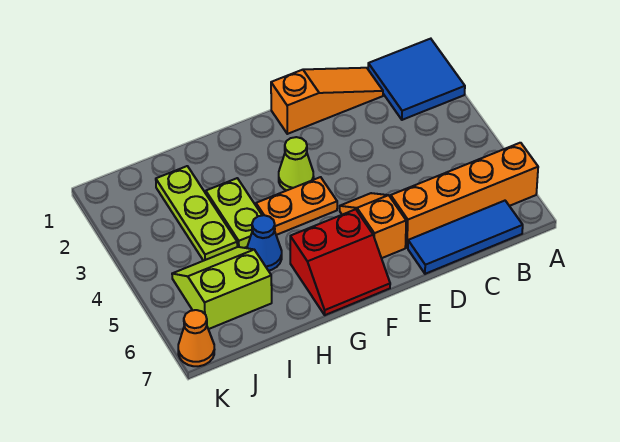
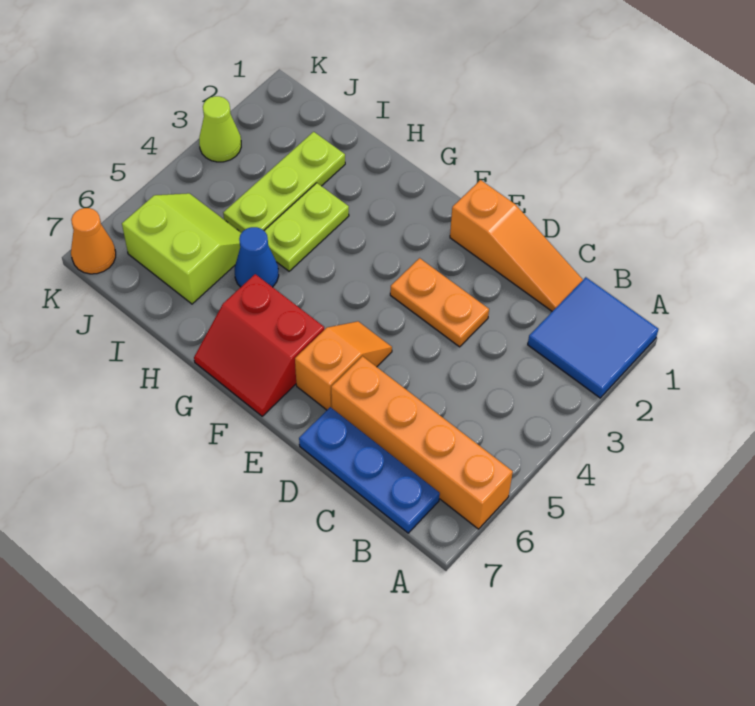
blue 1x3 tile [408,201,523,274] -> blue 1x3 plate [299,407,440,533]
lime 1x1 cone [279,137,314,191] -> lime 1x1 cone moved to [199,96,241,162]
orange 1x2 plate [256,177,337,235] -> orange 1x2 plate moved to [390,258,489,347]

